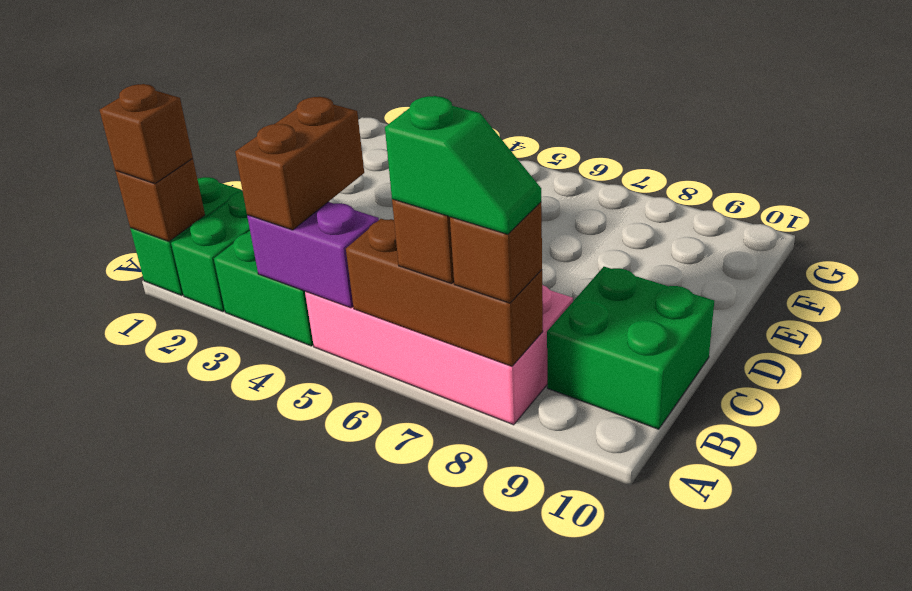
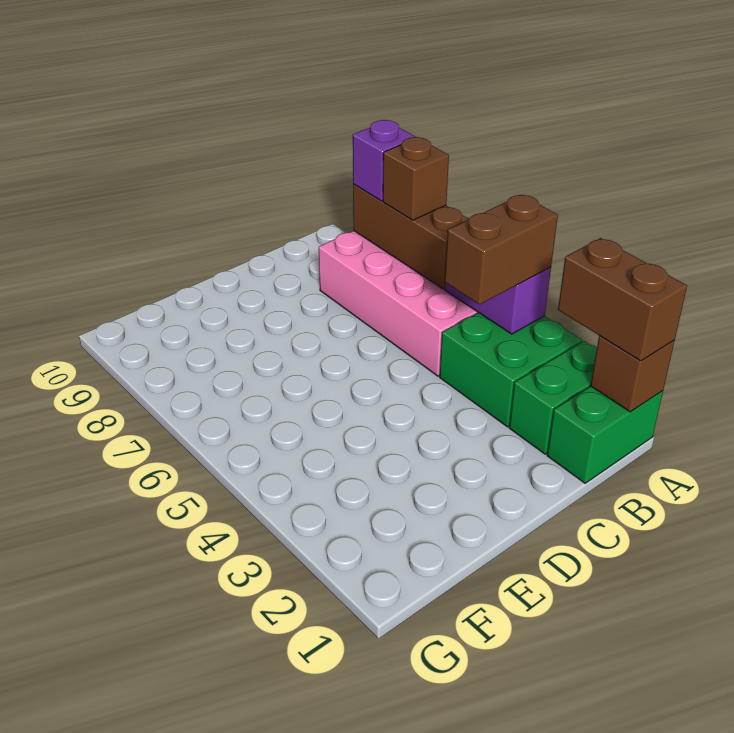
brown 1x1 brick [100,84,193,184] -> brown 1x2 brick [558,238,687,361]
green 1x2 slope [385,96,541,234] -> none
brown 1x1 brick [450,202,542,303] -> purple 1x1 brick [353,120,415,201]
green 2x2 brick [547,266,714,429] -> none

